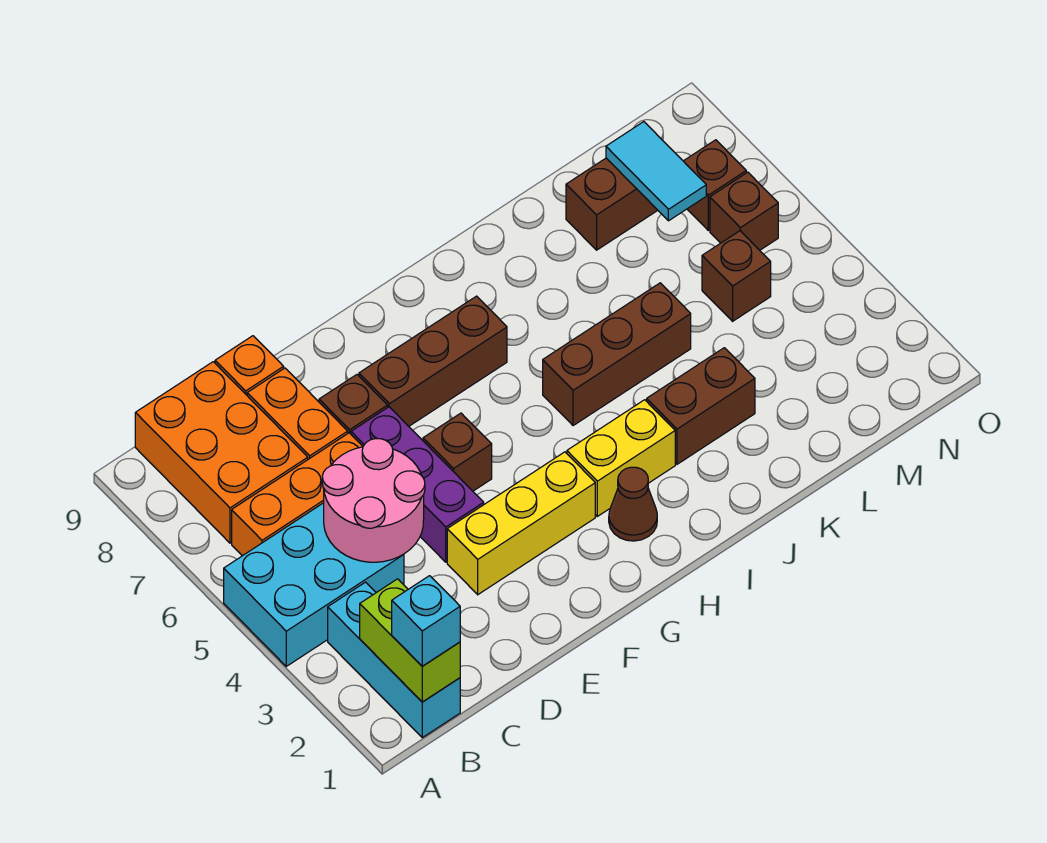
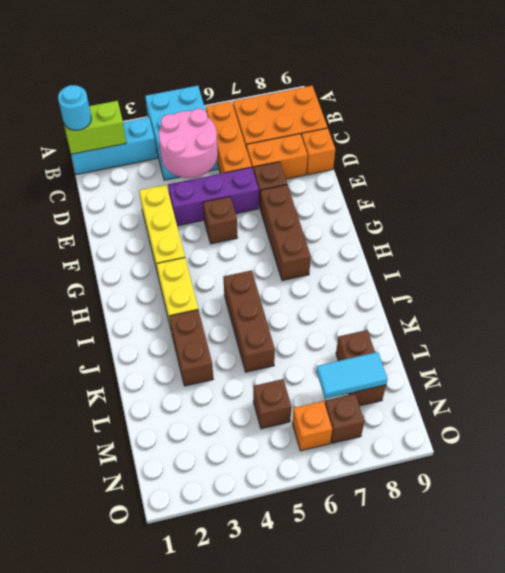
cyan 1x1 brick [392,576,460,666] -> cyan 1x1 round brick [58,85,91,130]
brown 1x1 cone [609,467,657,541] -> none
brown 1x1 brick [710,172,778,250] -> orange 1x1 brick [292,401,332,451]

